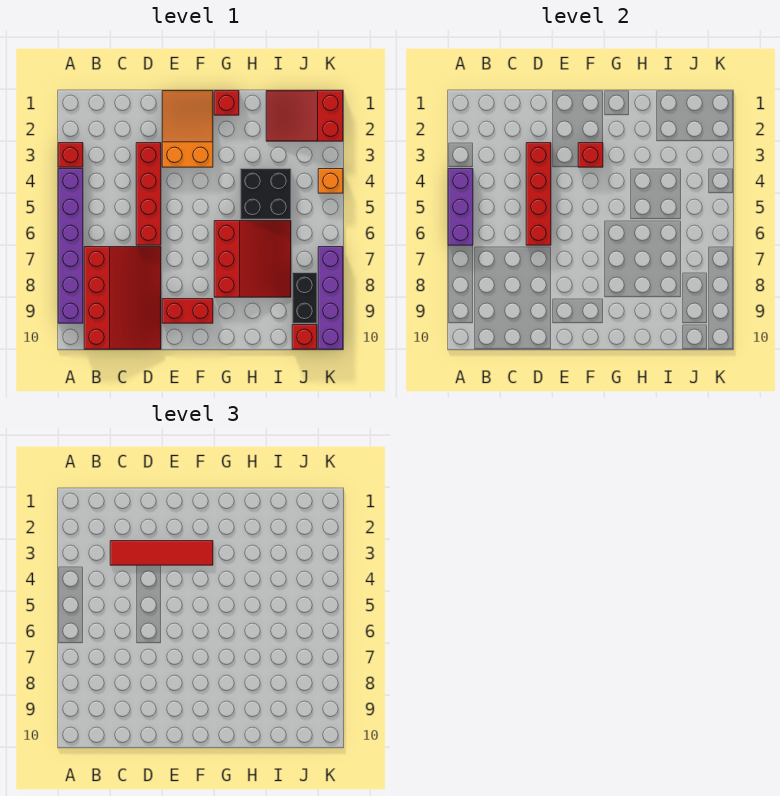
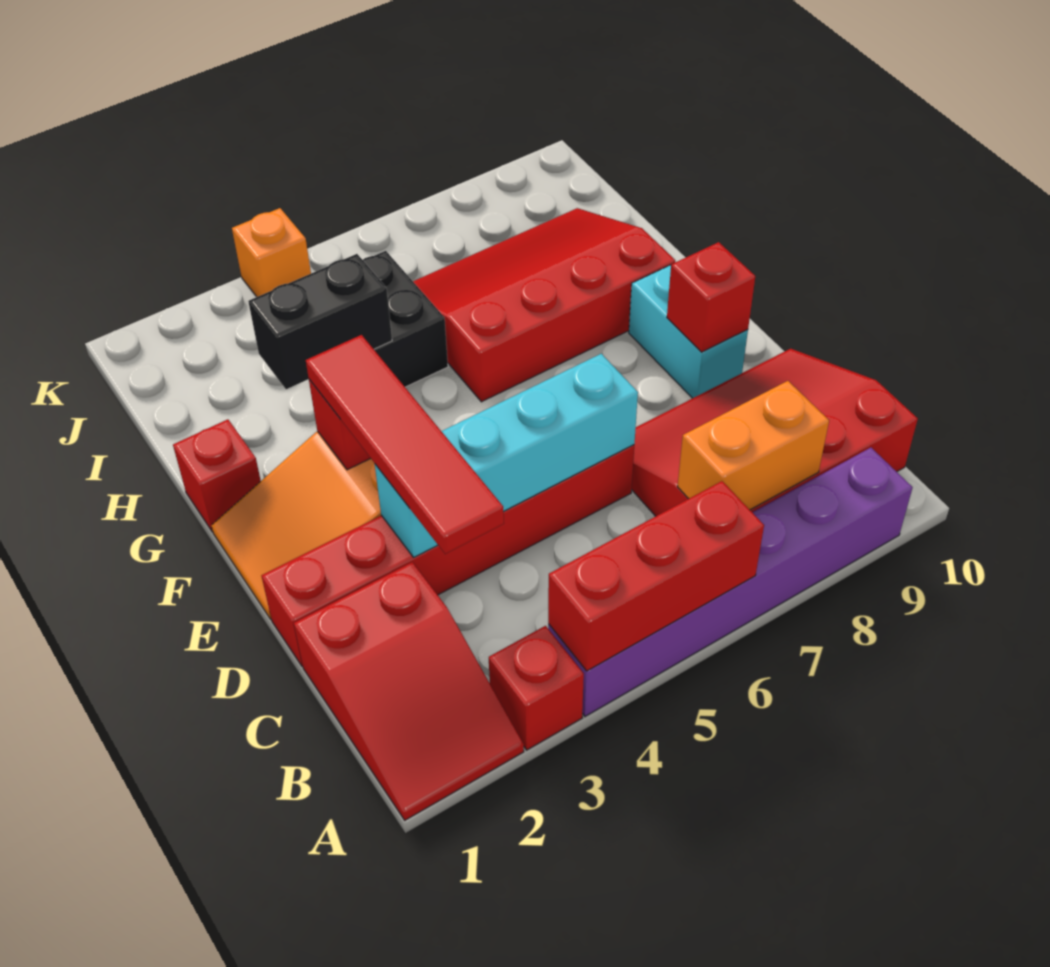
purple 1x3 brick [448,169,473,245] -> red 1x3 brick [548,481,764,671]
none -> orange 1x2 brick [678,381,829,510]
red 1x4 brick [136,143,161,245] -> red 1x6 brick [261,445,634,666]
red 1x4 brick [526,143,551,245] -> cyan 1x4 brick [375,354,638,557]
red 1x2 brick [162,299,213,323] -> cyan 1x2 brick [629,265,748,398]
red 3x3 slope [214,221,291,297] -> red 3x4 slope [413,208,675,402]
red 2x3 slope [266,91,343,141] -> red 2x3 slope moved to [294,562,524,820]
black 1x2 brick [292,273,317,323] -> black 1x2 brick moved to [248,254,392,389]
red 1x1 brick [292,325,317,349] -> red 1x1 brick moved to [667,242,755,352]
purple 1x4 brick [318,247,343,349] -> none

